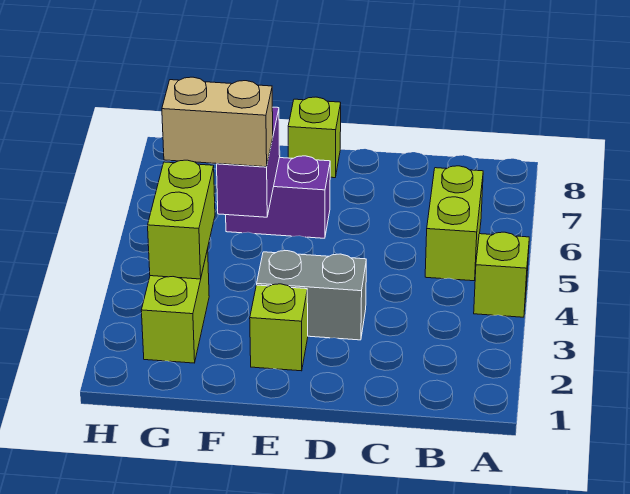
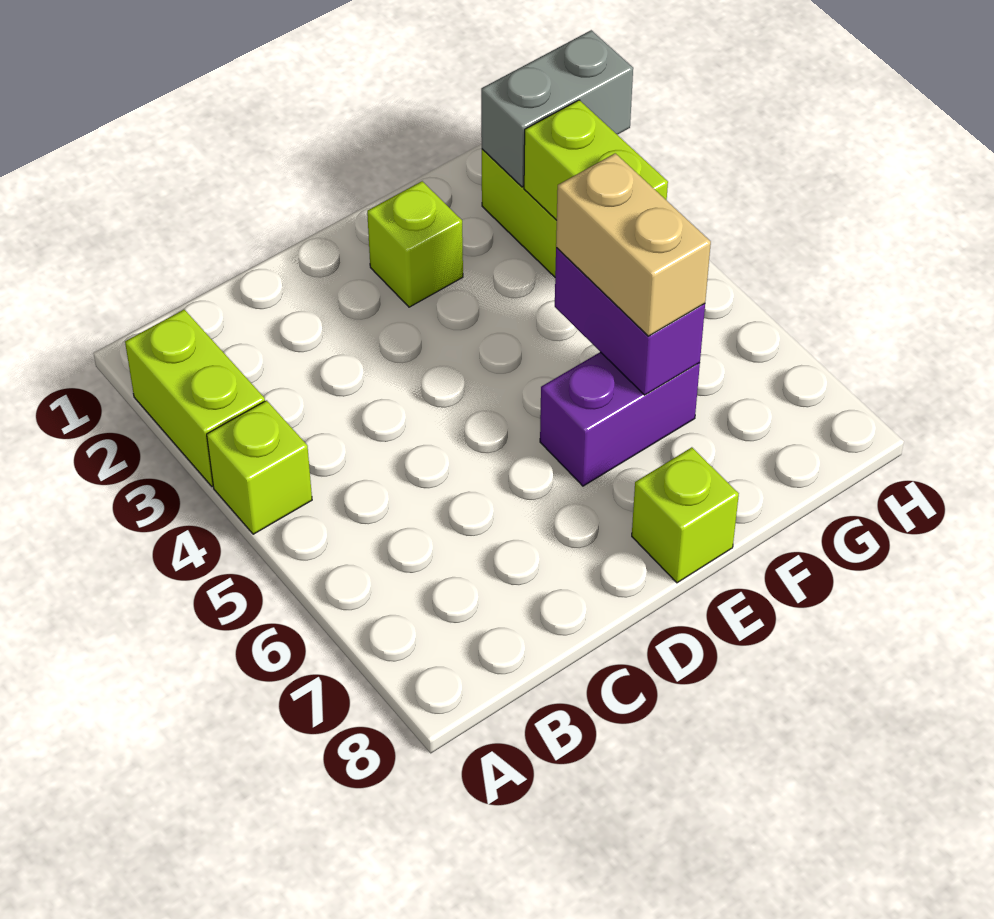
lime 1x2 brick [425,166,483,281] -> lime 1x2 brick moved to [125,310,265,486]
grey 1x2 brick [257,251,366,340] -> grey 1x2 brick moved to [481,30,633,187]
tan 1x2 brick [162,77,273,167] -> tan 1x2 brick turned to [556,153,711,336]

